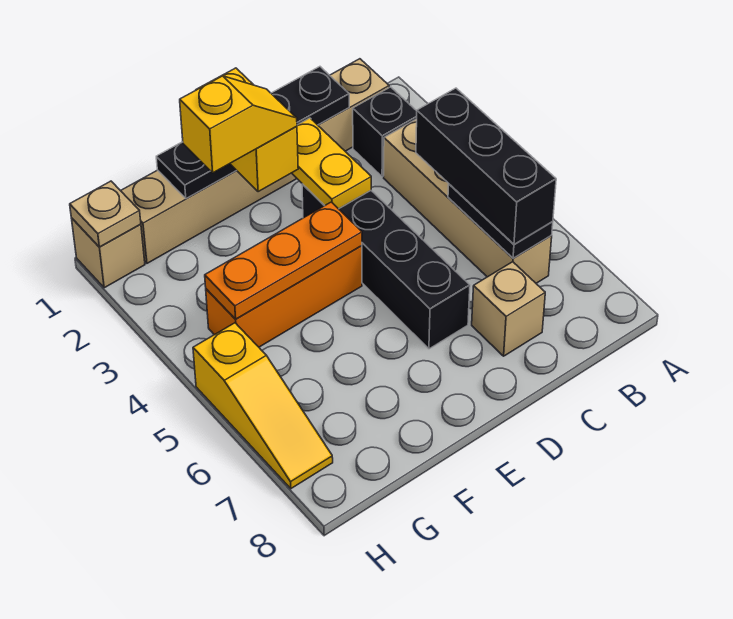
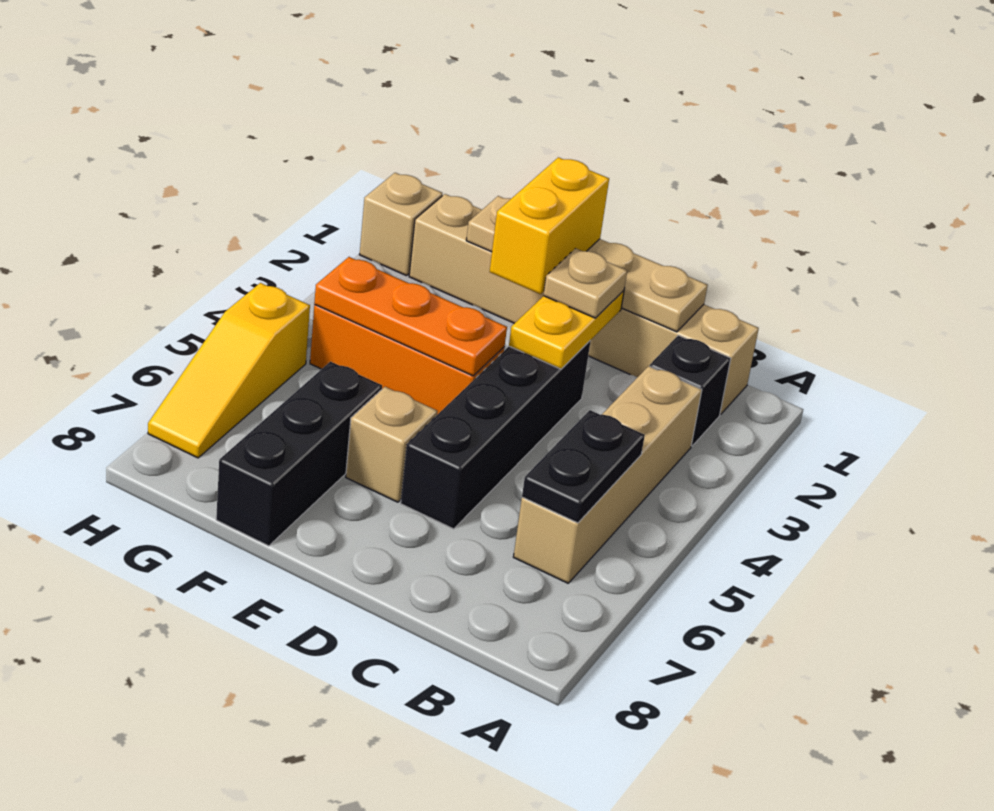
black 1x3 brick [416,88,556,244] -> black 1x3 brick moved to [216,362,382,546]
black 1x4 plate [156,67,349,199] -> tan 1x4 plate [466,196,708,332]
tan 1x1 brick [472,262,545,356] -> tan 1x1 brick moved to [346,387,438,502]
yellow 1x2 slope [180,76,297,173] -> none
tan 1x1 plate [70,181,141,247] -> tan 1x1 plate moved to [543,248,627,318]

